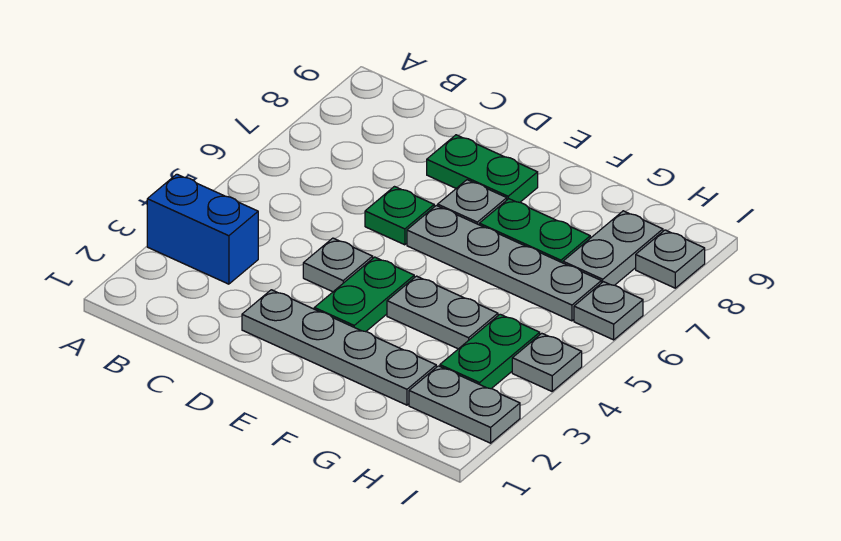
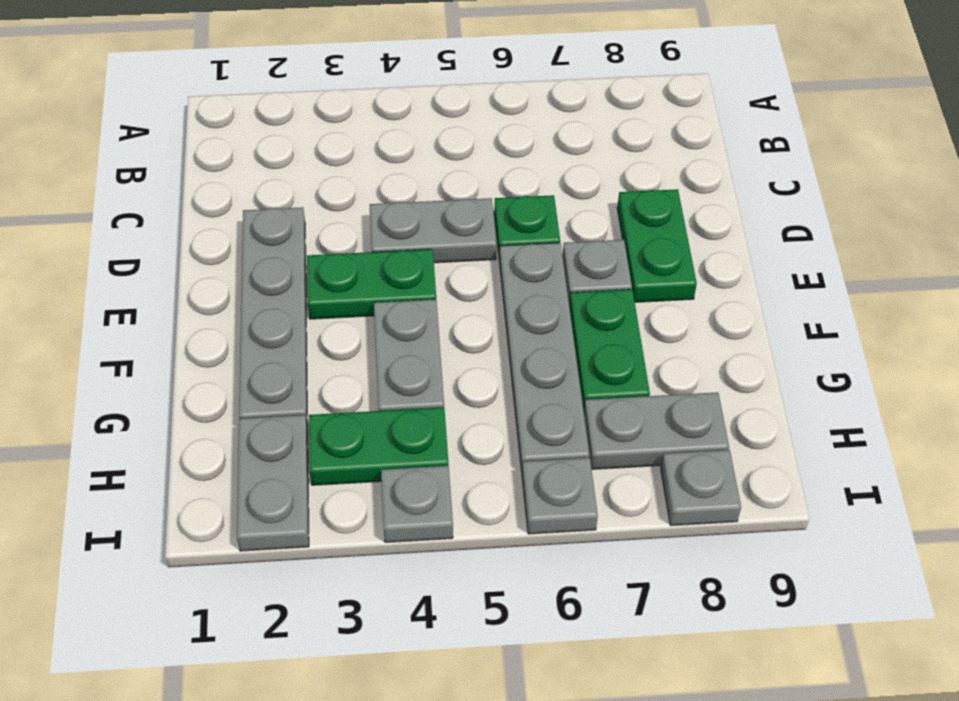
blue 1x2 brick [147,174,258,284] -> none
grey 1x1 plate [303,238,373,292] -> grey 1x2 plate [370,198,497,263]

